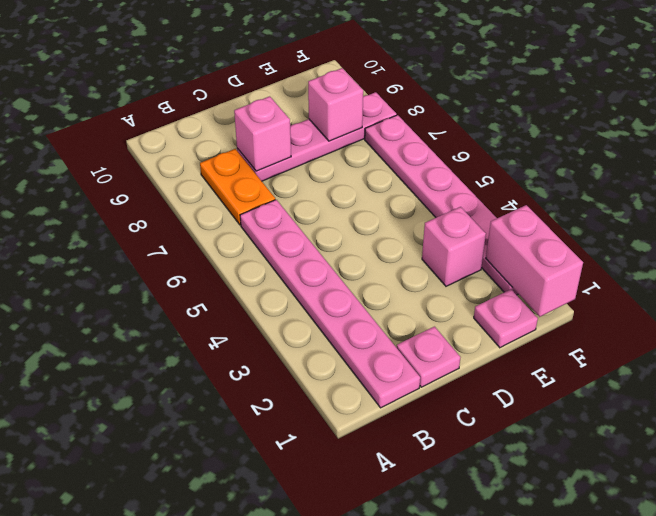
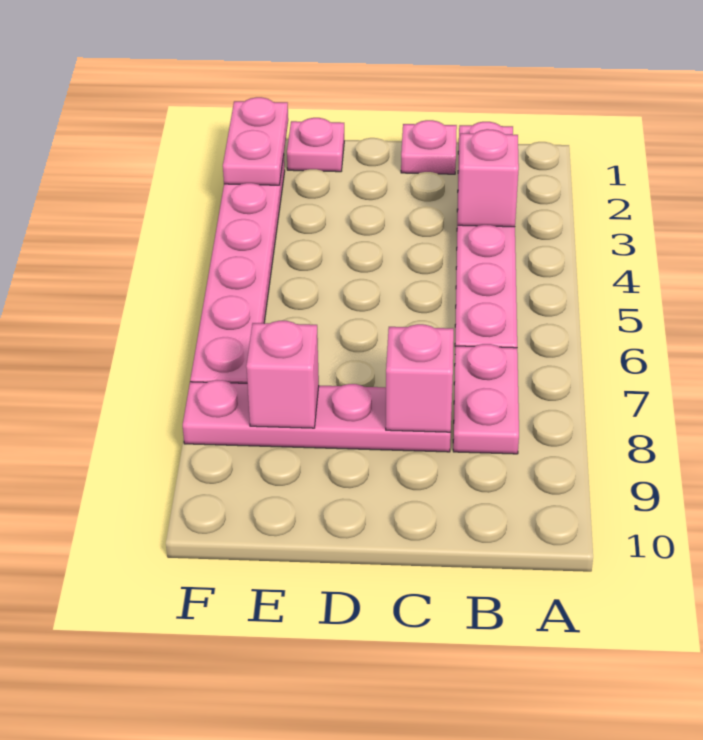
orange 1x2 plate [200,149,275,225] -> pink 1x2 plate [453,344,519,454]
pink 1x1 brick [422,207,486,286] -> pink 1x1 brick moved to [458,129,519,227]
pink 1x2 brick [486,205,583,317] -> pink 1x2 plate [223,97,288,185]

